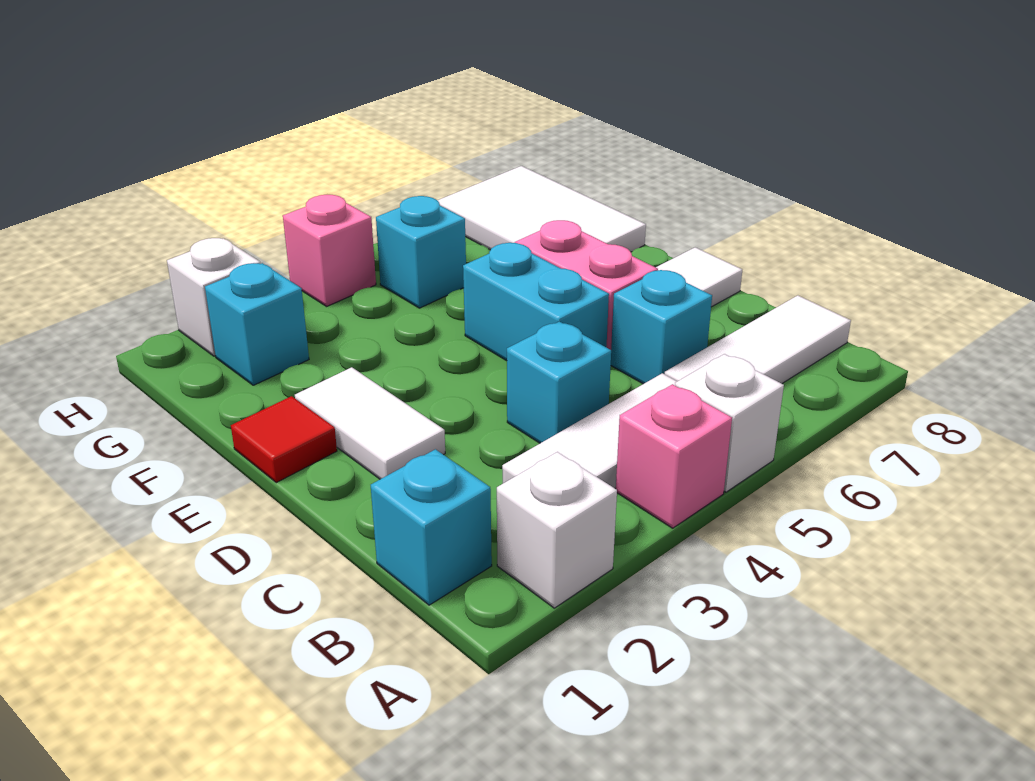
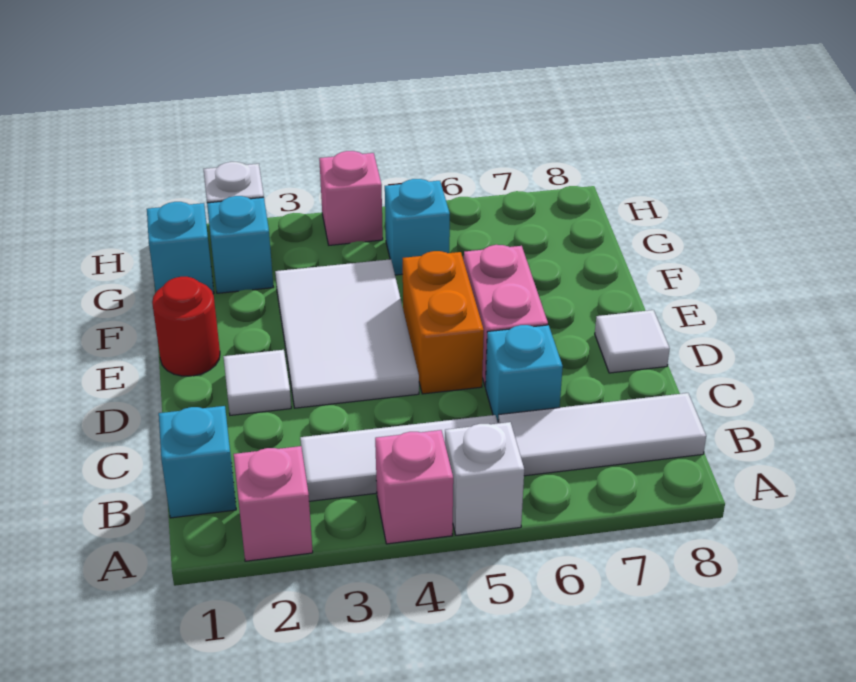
white 1x1 brick [497,452,617,608] -> pink 1x1 brick [234,446,313,561]
cyan 1x1 brick [507,321,611,443] -> cyan 1x1 brick moved to [147,202,214,294]
white 1x2 tile [295,367,445,479] -> white 1x1 tile [223,350,291,415]
cyan 1x2 brick [463,243,609,361] -> orange 1x2 brick [403,251,484,394]
red 1x1 tile [231,396,337,483] -> red 1x1 round brick [152,277,220,376]
white 2x3 tile [437,166,646,252] -> white 2x3 tile moved to [275,259,419,408]

